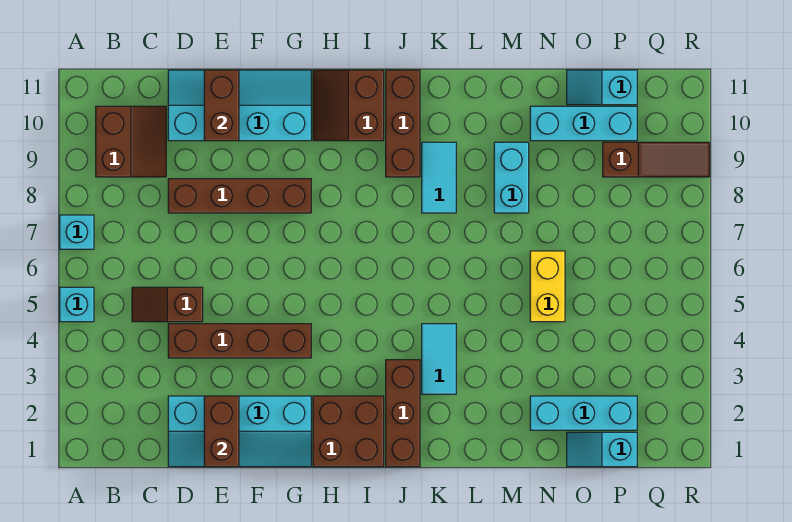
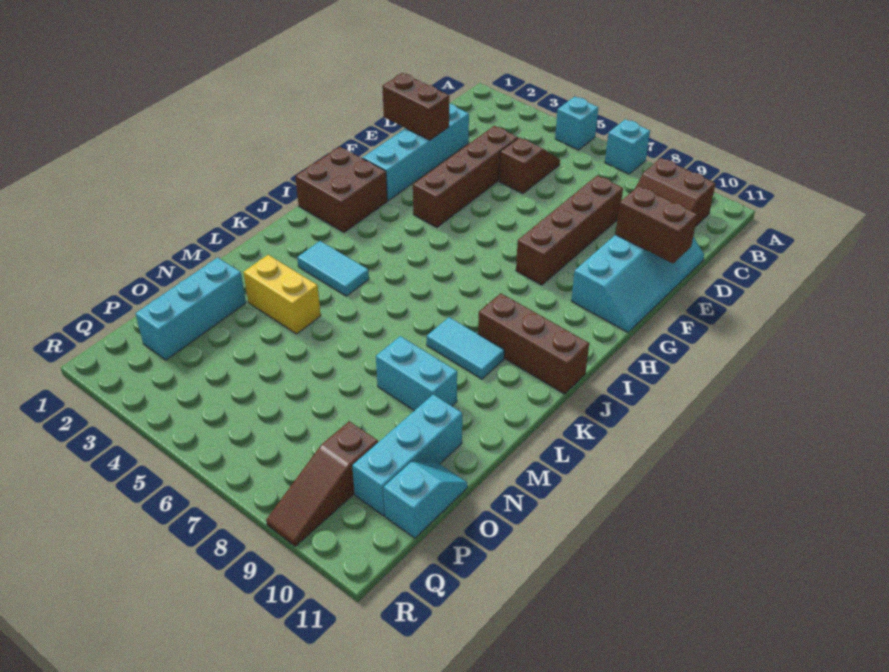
brown 2x2 slope [313,70,384,141] -> none
brown 1x3 brick [386,360,420,467] -> none
yellow 1x2 brick [530,251,565,322] -> yellow 1x2 brick moved to [243,255,321,334]
cyan 1x2 slope [567,432,637,467] -> none

